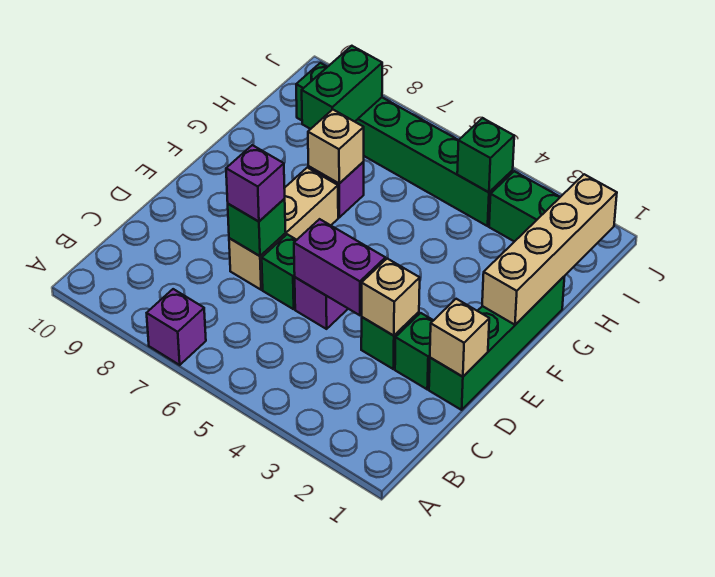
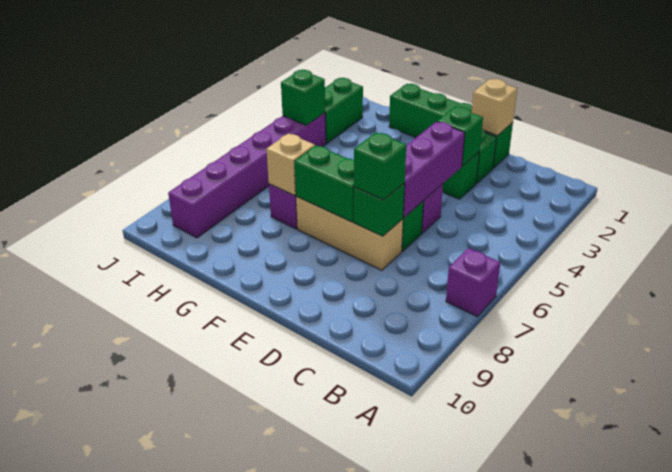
tan 1x1 brick [362,259,420,336] -> green 1x1 brick [437,107,483,166]
purple 1x2 brick [294,219,385,315] -> purple 1x3 brick [403,122,465,217]
purple 1x1 brick [226,145,285,222] -> green 1x1 brick [354,132,406,200]
tan 1x4 brick [482,174,617,325] -> none
green 1x2 brick [302,46,382,129] -> green 1x2 brick moved to [295,145,354,222]
green 1x6 brick [296,63,513,226] -> purple 1x6 brick [168,113,326,238]

